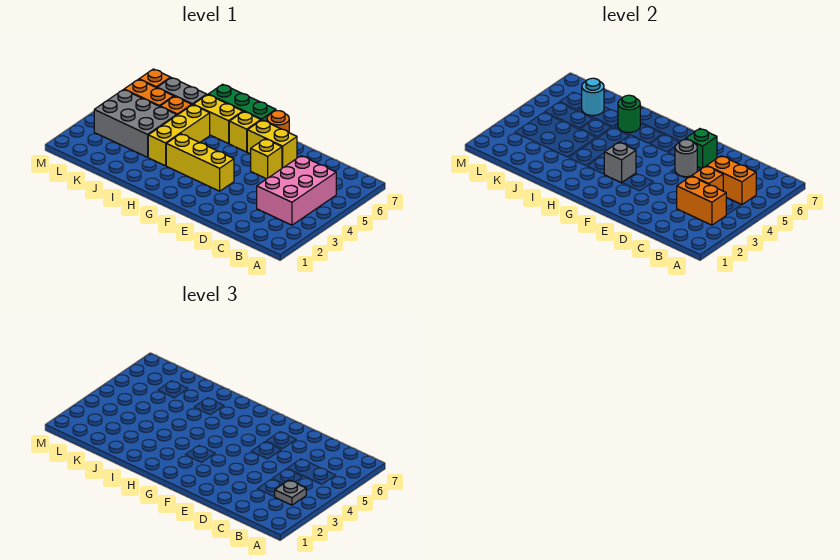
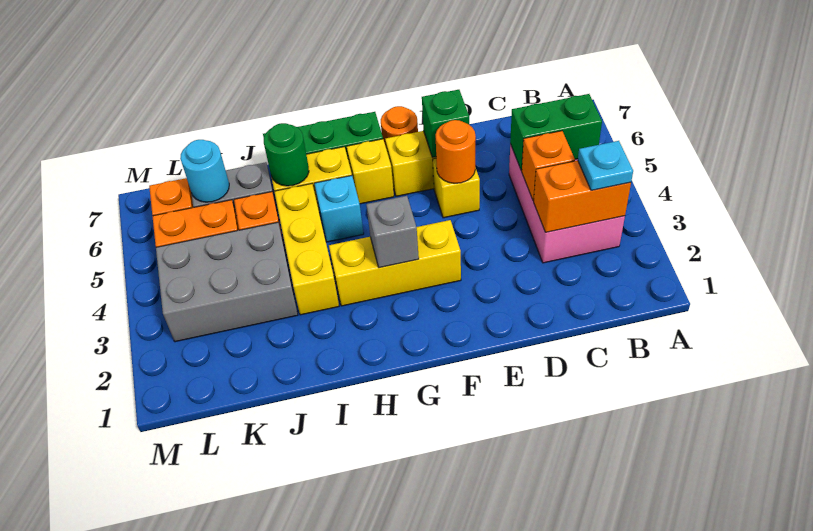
grey 1x1 plate [275,480,306,505] -> cyan 1x1 plate [578,141,633,191]
orange 1x2 brick [707,156,756,205] -> green 1x2 brick [510,94,602,171]
grey 1x1 round brick [675,140,697,177] -> orange 1x1 round brick [436,120,476,183]
none -> cyan 1x1 brick [314,176,364,242]

